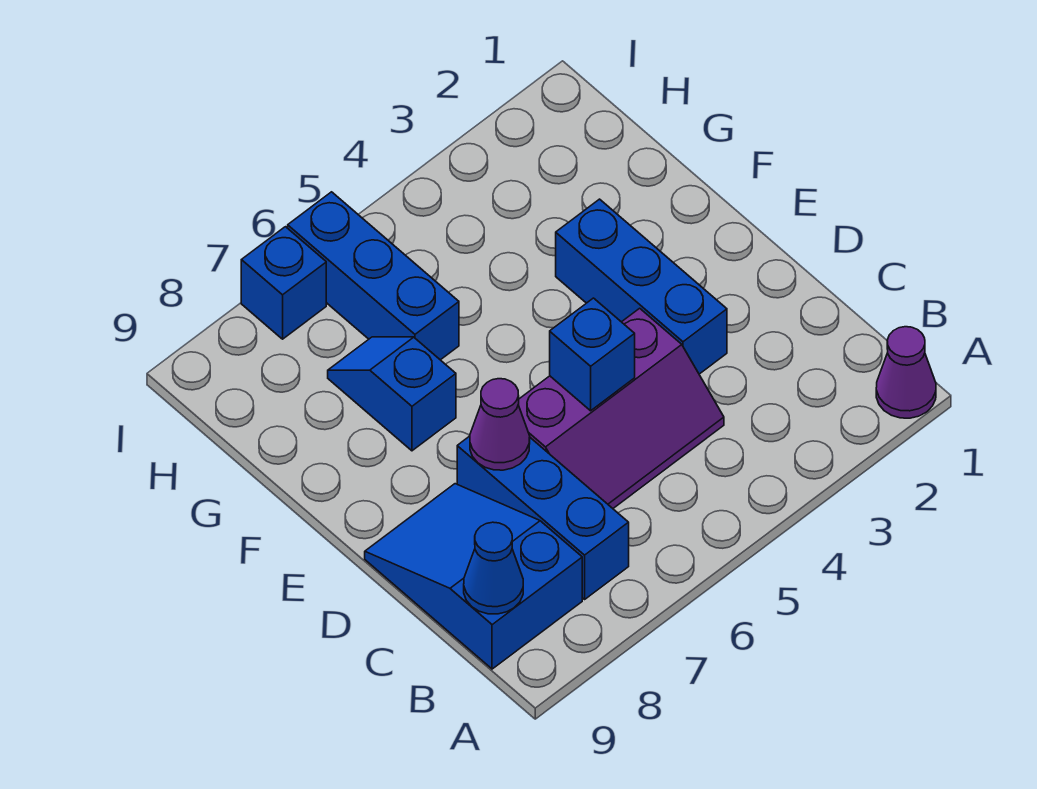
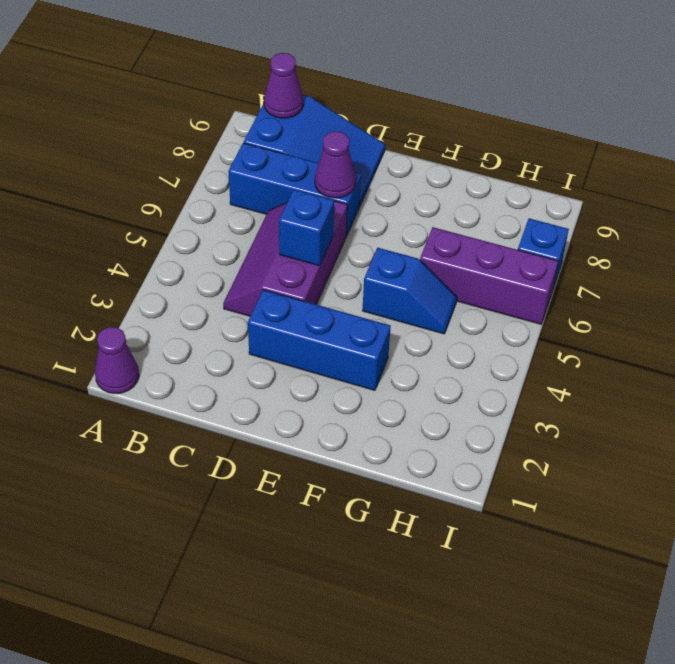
blue 1x1 cone [464,522,523,614] -> purple 1x1 cone [264,53,303,118]
blue 1x2 slope [328,337,456,451] -> blue 1x2 slope moved to [362,248,457,334]
blue 1x3 brick [288,192,459,360] -> purple 1x3 brick [420,227,558,324]

